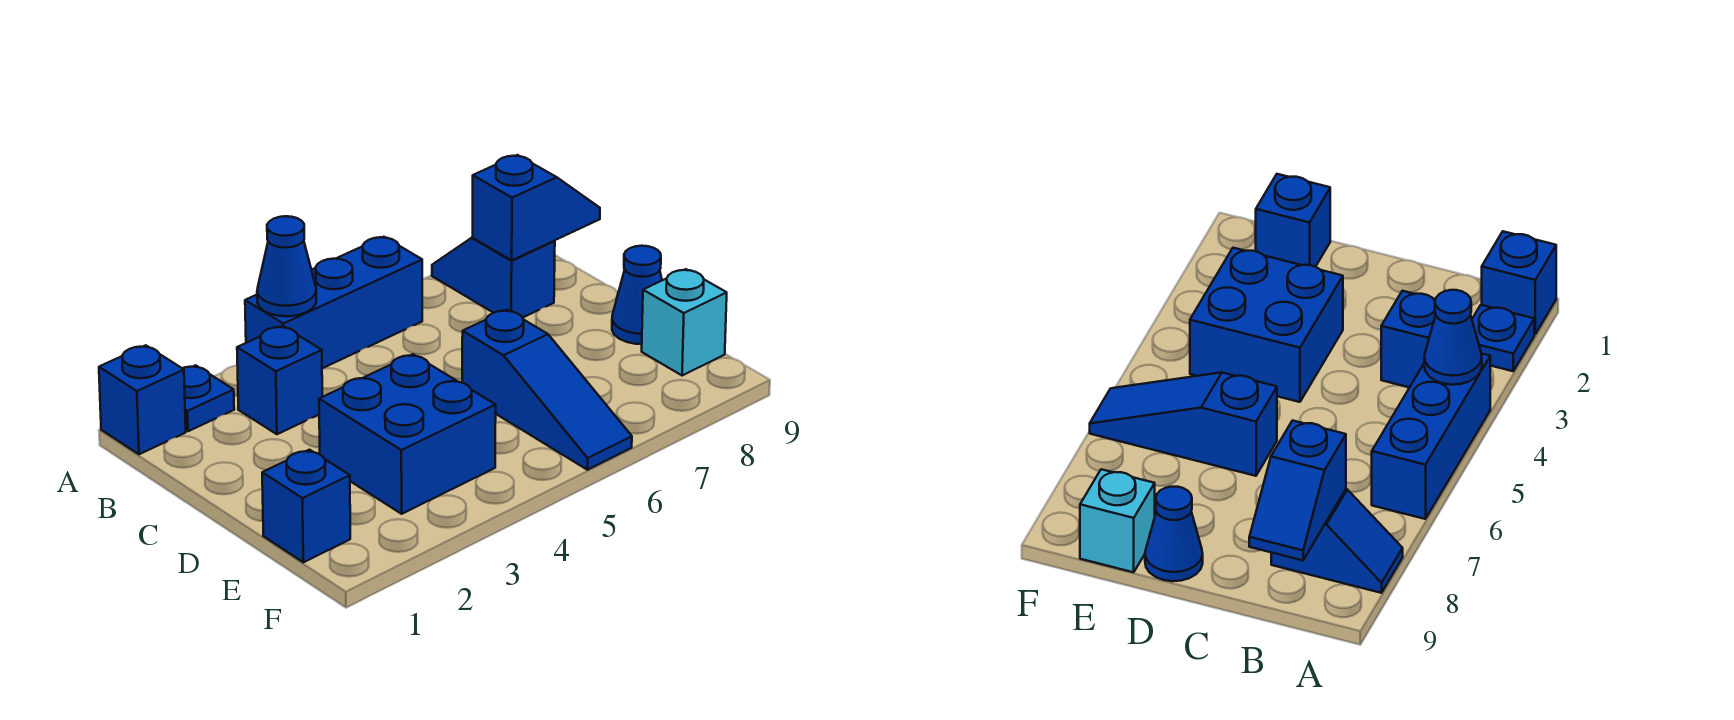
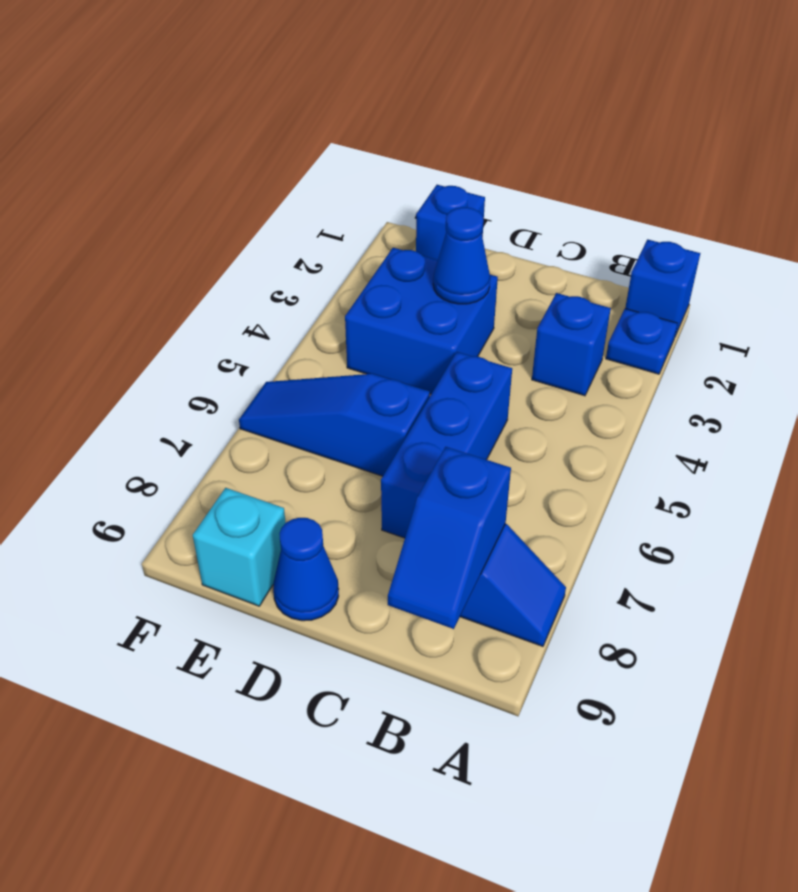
blue 1x3 brick [245,237,422,368] -> blue 1x3 brick moved to [381,352,512,538]
blue 1x1 cone [257,216,316,316] -> blue 1x1 cone moved to [433,207,490,304]

